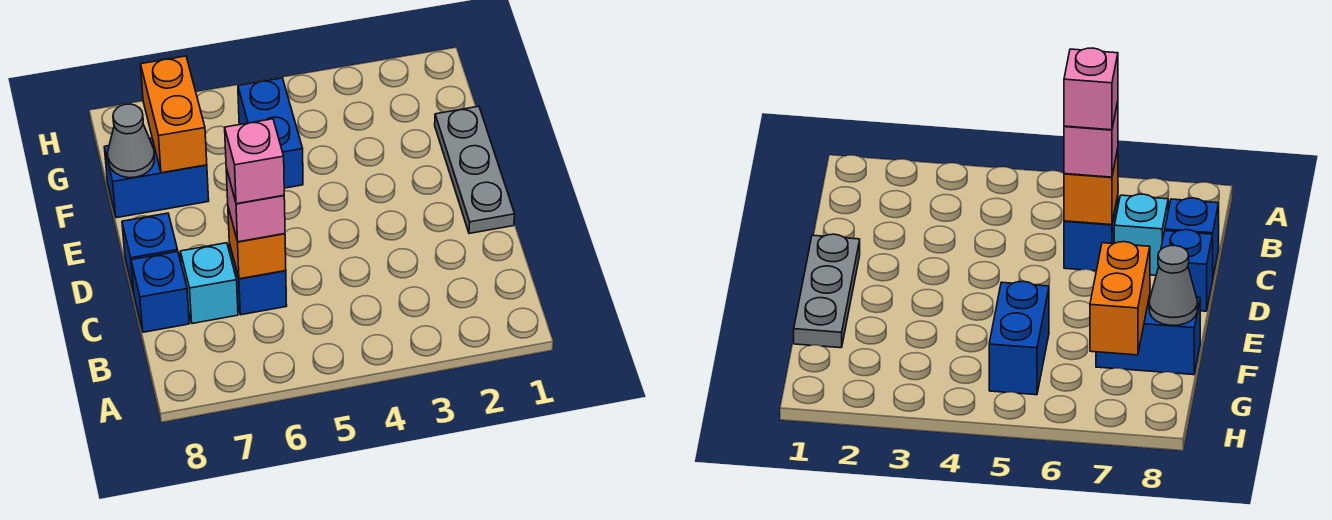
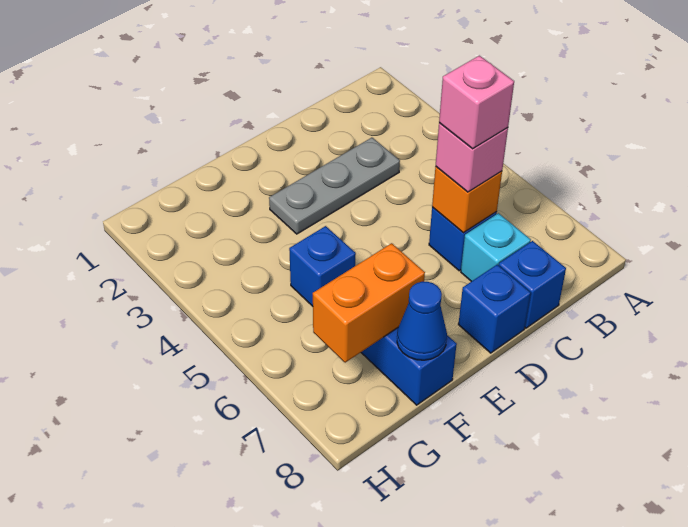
grey 1x3 plate [435,106,515,234] -> grey 1x3 plate moved to [269,138,400,234]
blue 1x2 brick [238,78,303,188] -> blue 1x1 brick [289,226,356,306]
grey 1x1 cone [108,104,155,178] -> blue 1x1 cone [397,282,447,360]

